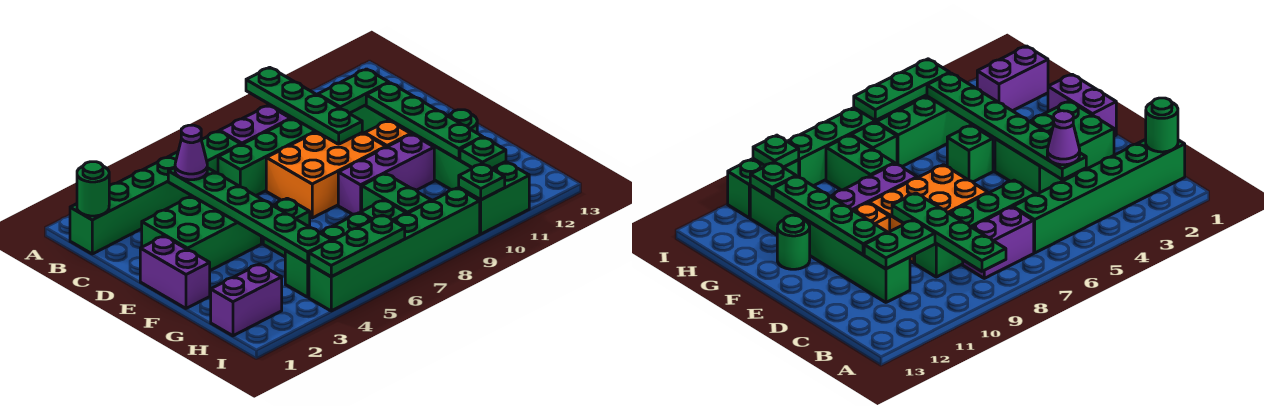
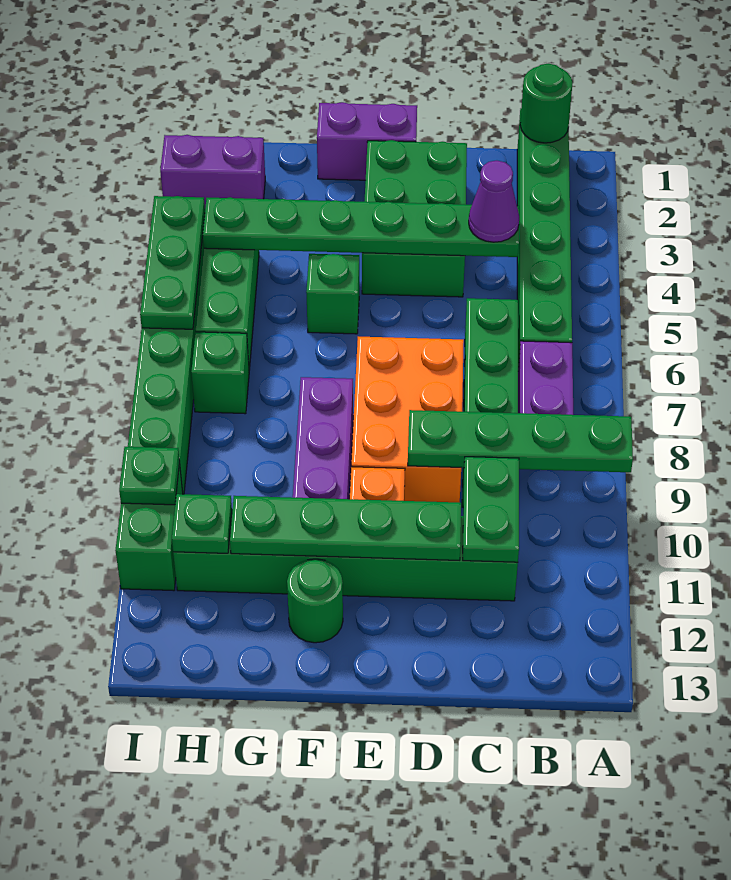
green 1x2 brick [362,174,431,214] -> none
purple 1x2 brick [211,264,282,336] -> purple 1x2 brick turned to [160,135,265,207]

